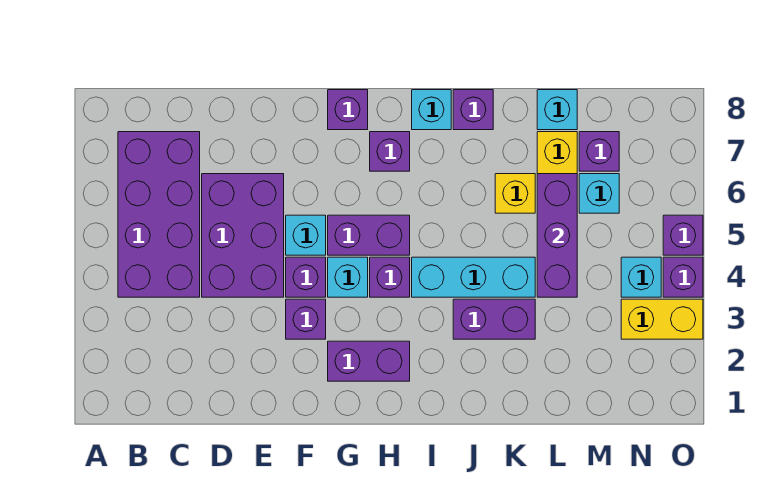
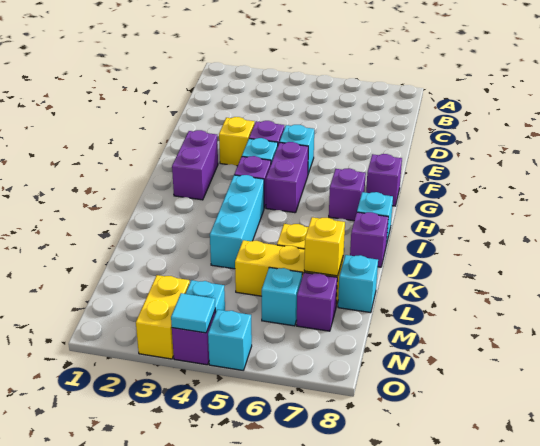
purple 2x4 brick [118,132,200,297] -> none
purple 2x3 brick [202,174,284,297] -> none
purple 1x1 brick [286,299,326,339] -> yellow 1x1 brick [219,117,254,166]
purple 1x2 brick [453,299,535,339] -> none
purple 1x3 brick [537,174,577,297] -> none
none -> yellow 1x1 brick [304,217,345,276]
none -> cyan 1x1 tile [171,293,215,333]
purple 1x1 brick [663,215,703,255] -> cyan 1x1 brick [208,310,252,370]

